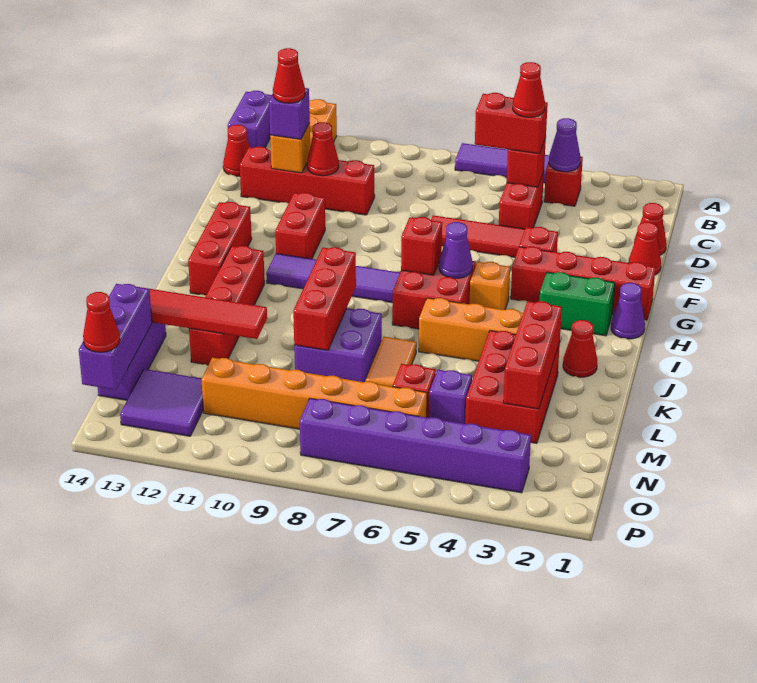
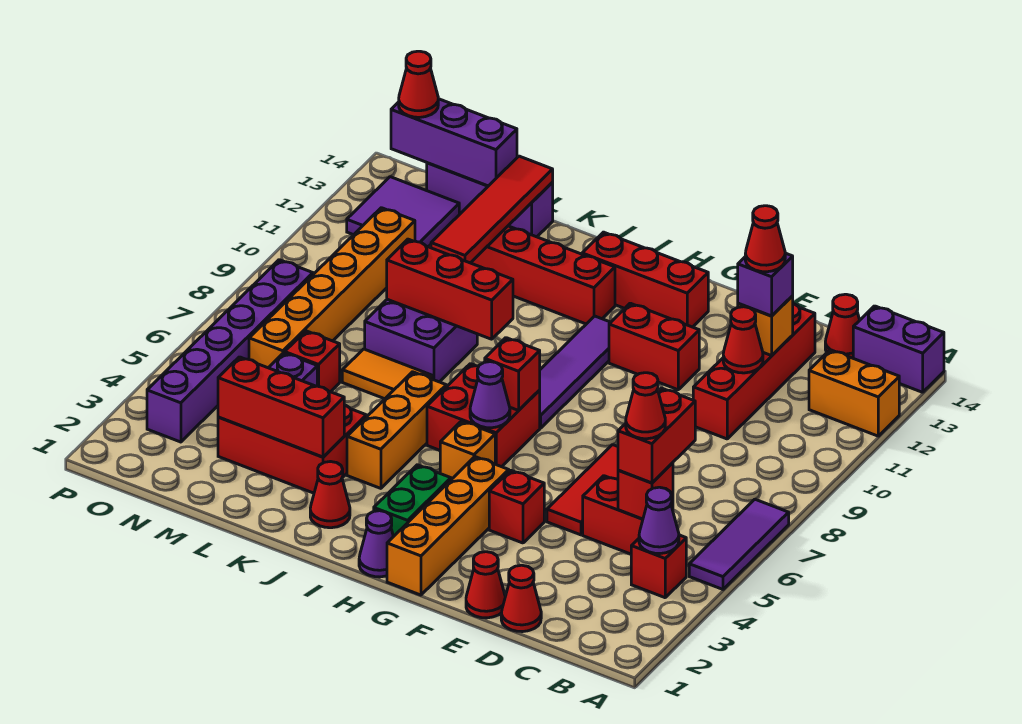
red 1x4 brick [511,247,656,320] -> orange 1x4 brick [387,457,509,595]

